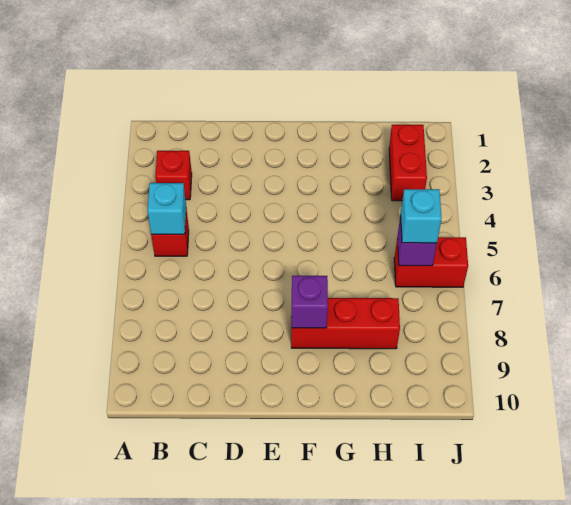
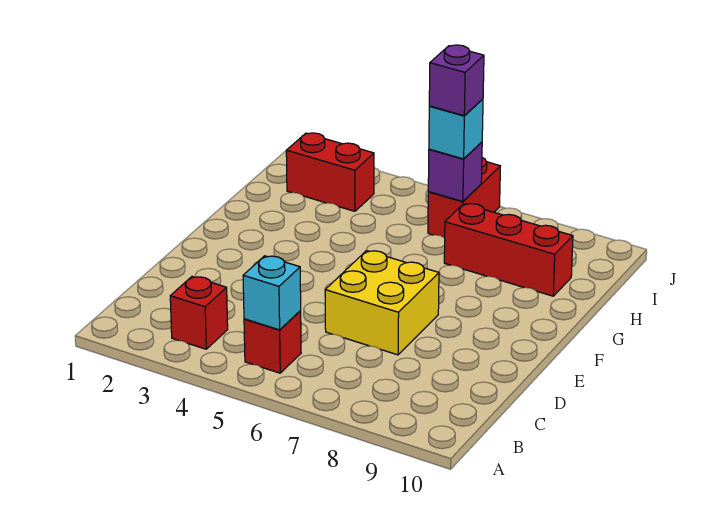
none -> yellow 2x2 brick [325,251,439,355]
red 1x3 brick [291,298,400,349] -> red 1x3 brick turned to [444,204,573,296]
purple 1x1 brick [292,276,328,328] -> purple 1x1 brick moved to [429,45,484,116]

